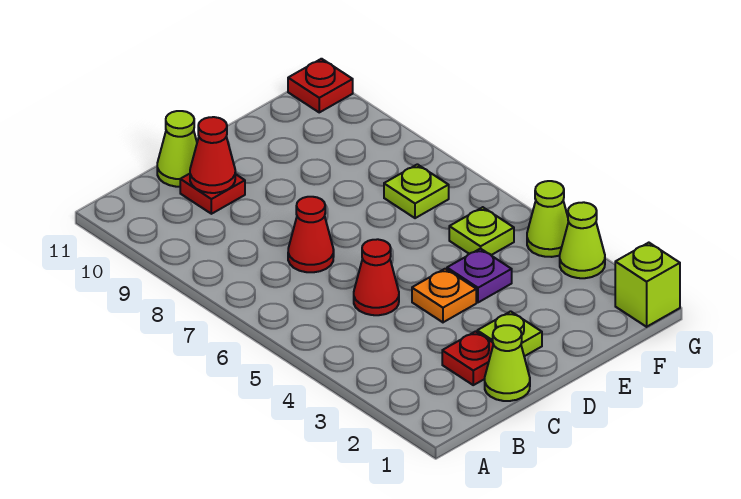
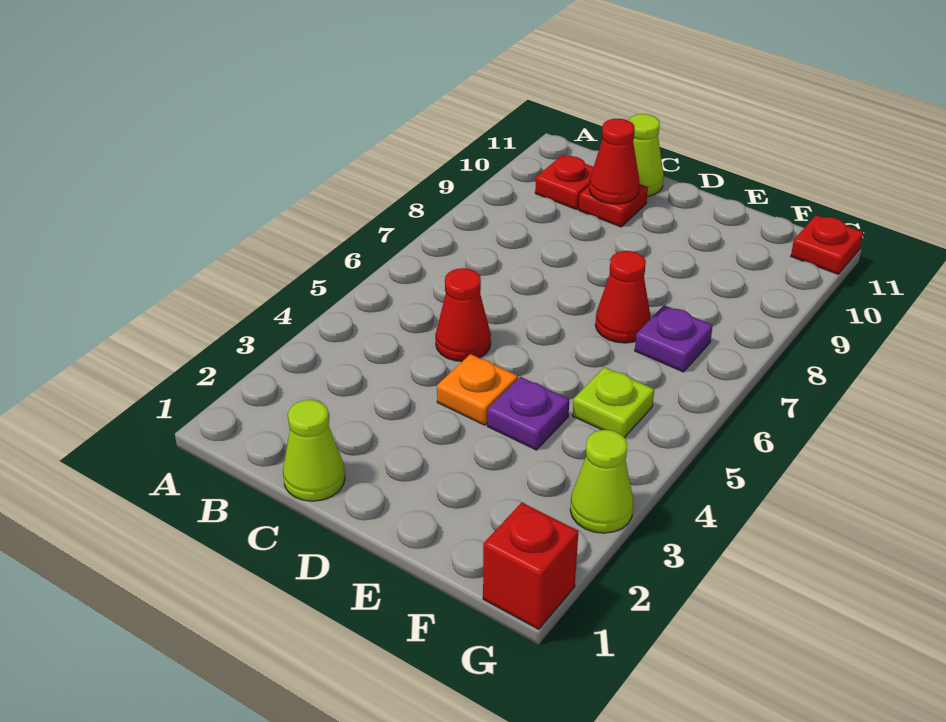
red 1x1 plate [442,331,493,385] -> red 1x1 plate moved to [535,155,593,210]
red 1x1 cone [288,197,334,272] -> red 1x1 cone moved to [595,251,651,343]
lime 1x1 plate [477,311,542,356] -> none
lime 1x1 plate [384,164,449,218] -> purple 1x1 plate [635,305,713,372]
lime 1x1 brick [615,243,680,327] -> red 1x1 brick [483,503,579,629]
lime 1x1 cone [527,181,568,257] -> none

